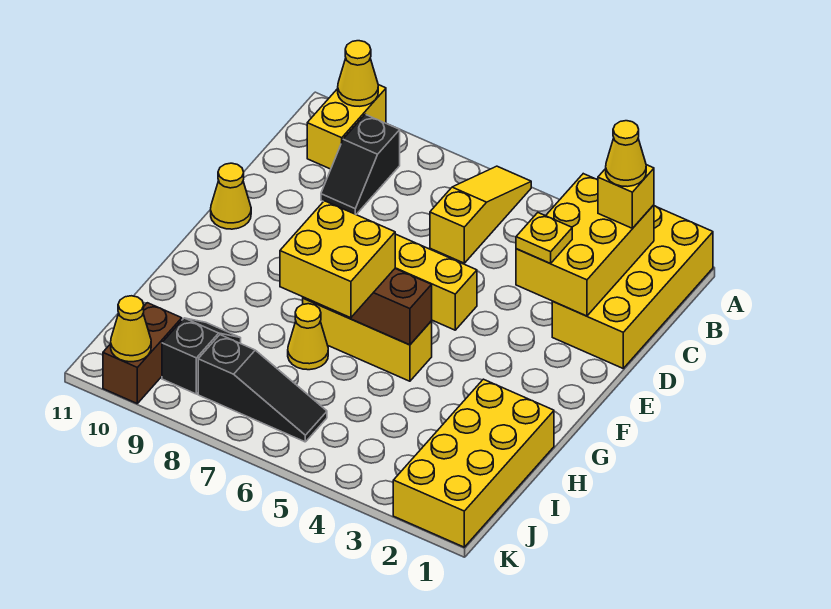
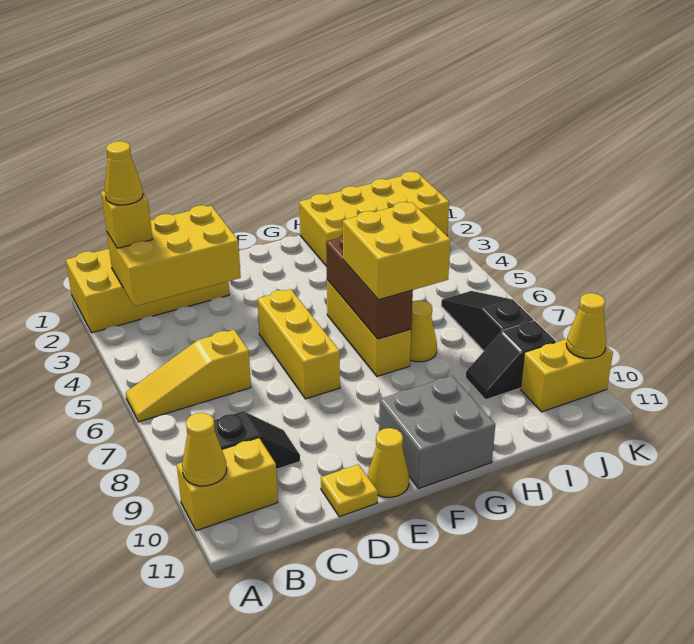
yellow 1x1 plate [516,213,572,264] -> yellow 1x1 plate moved to [321,464,378,517]
none -> grey 2x2 brick [379,376,495,489]
brown 1x2 brick [103,303,182,403] -> yellow 1x2 brick [520,339,613,412]

